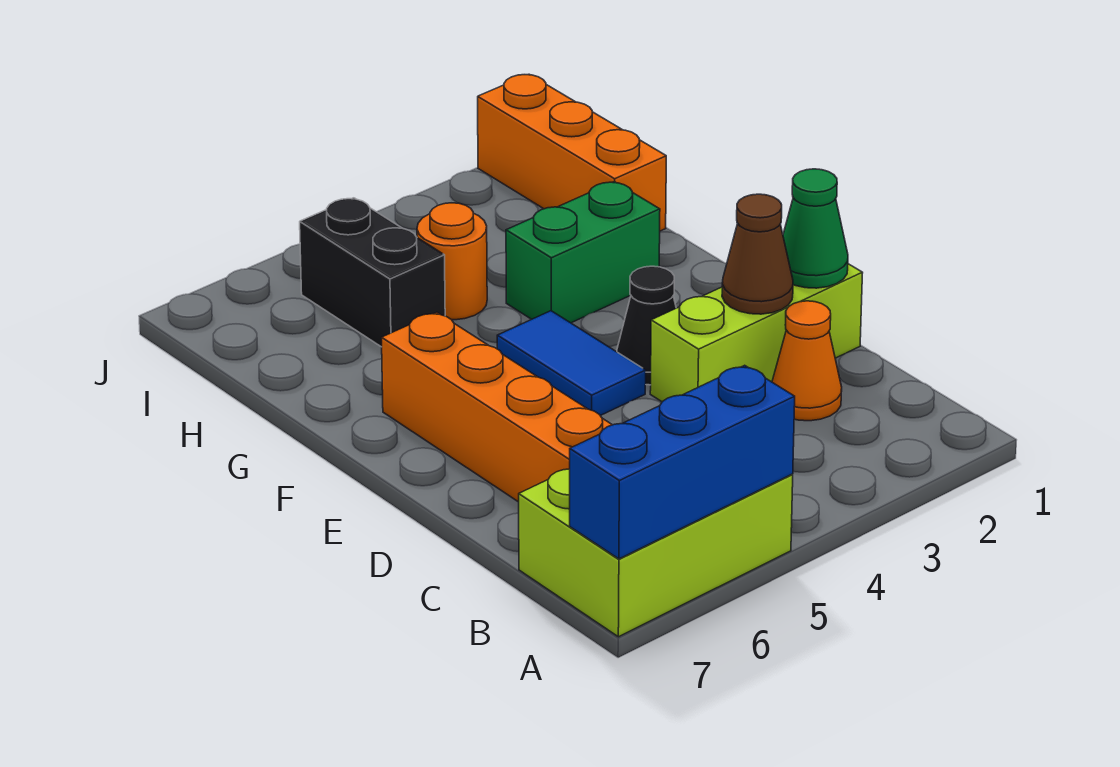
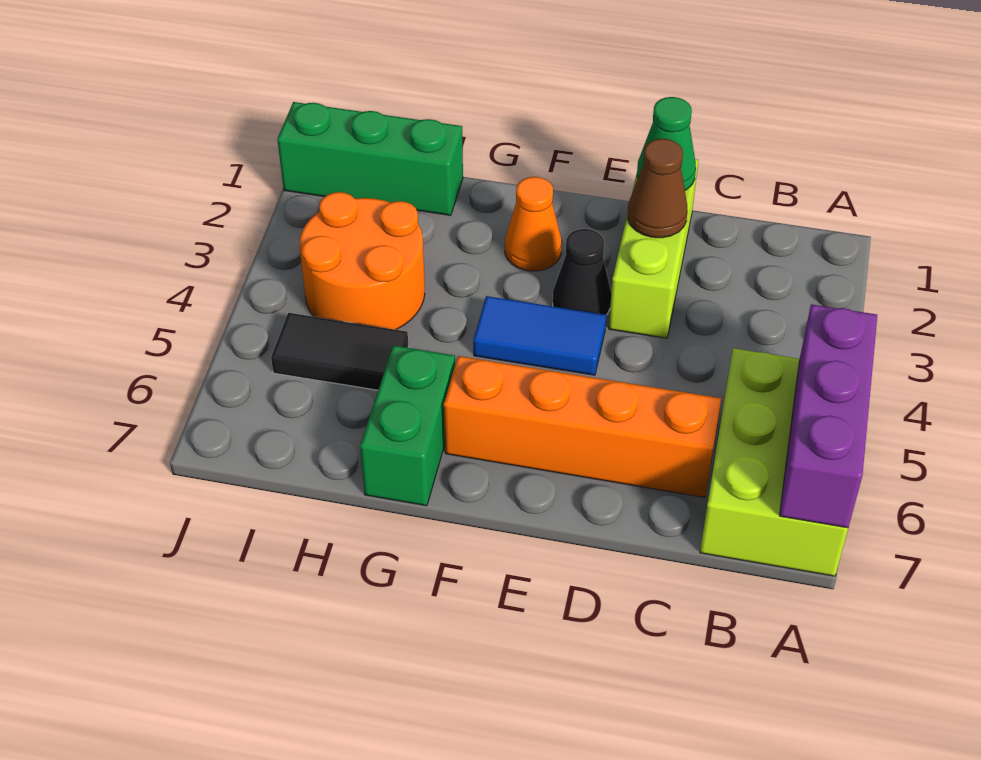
blue 1x3 brick [570,365,795,559] -> purple 1x3 brick [779,304,877,528]
orange 1x1 cone [772,301,842,421] -> orange 1x1 cone moved to [505,177,562,271]
green 1x2 brick [506,182,660,323] -> green 1x2 brick moved to [360,346,455,506]
orange 1x3 brick [478,74,666,231] -> green 1x3 brick [277,102,463,215]
orange 1x1 round brick [417,203,487,320] -> orange 2x2 round brick [299,192,425,330]
black 1x2 brick [300,198,445,347] -> black 1x2 tile [271,313,408,390]

